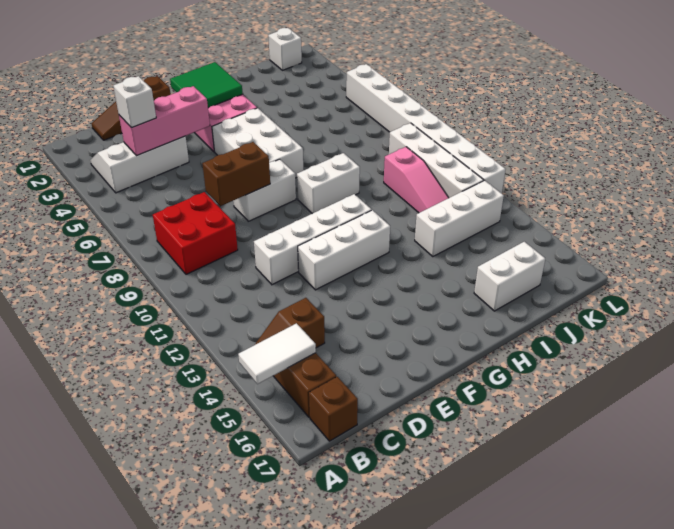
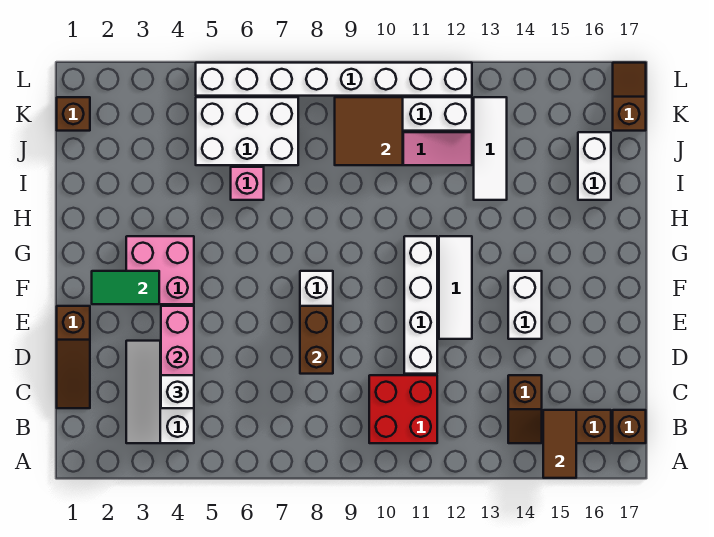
white 1x2 tile [238,323,316,384] -> brown 1x2 tile [543,410,576,478]
red 2x2 brick [153,192,238,274] -> red 2x2 brick moved to [369,375,437,443]
white 1x3 brick [298,210,390,290] -> white 1x3 tile [439,236,472,339]
green 2x2 tile [170,62,243,108] -> green 1x2 tile [92,271,159,304]
white 2x3 brick [212,108,303,178] -> white 2x3 brick moved to [196,97,298,165]
white 1x2 brick [297,153,360,214] -> white 1x2 brick moved to [508,271,542,339]
none -> pink 1x1 brick [231,167,264,200]
white 1x3 brick [415,180,504,257] -> white 1x3 tile [474,97,507,200]
none -> brown 2x2 tile [335,97,403,165]
white 1x1 brick [268,28,302,70] -> brown 1x1 brick [57,97,90,131]
none -> brown 1x2 slope [613,63,646,131]

